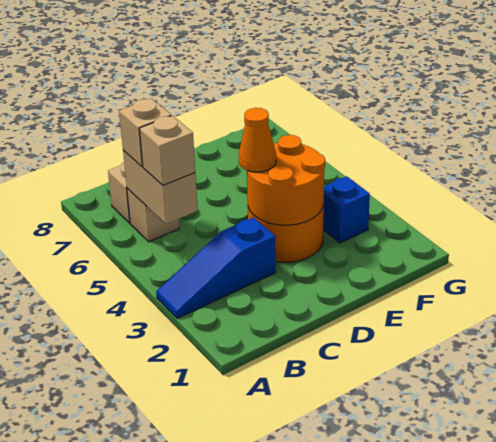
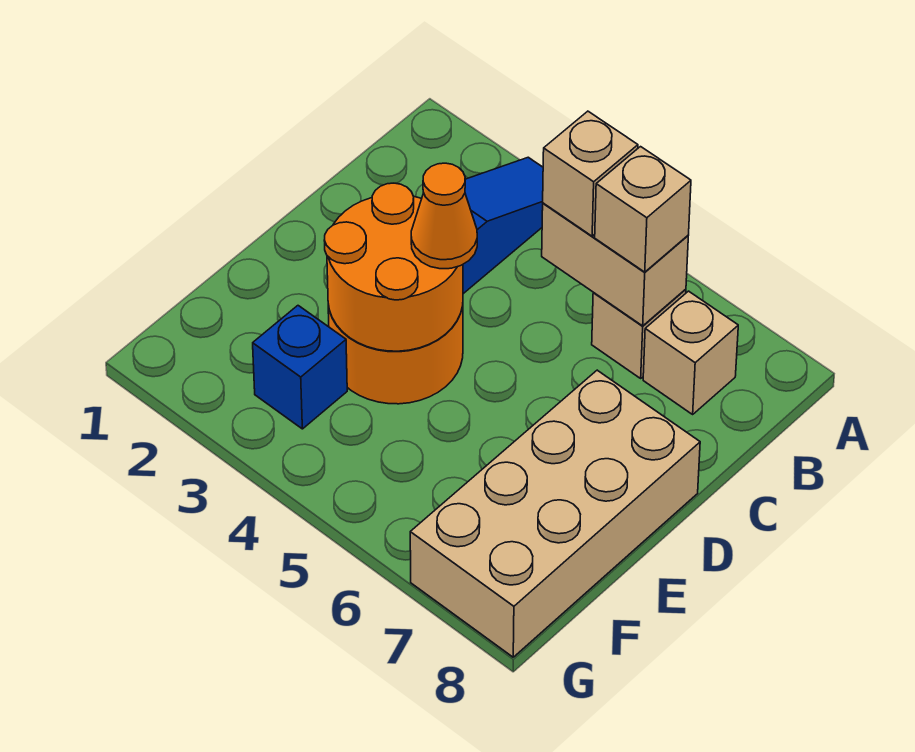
none -> tan 2x4 brick [410,370,700,657]

